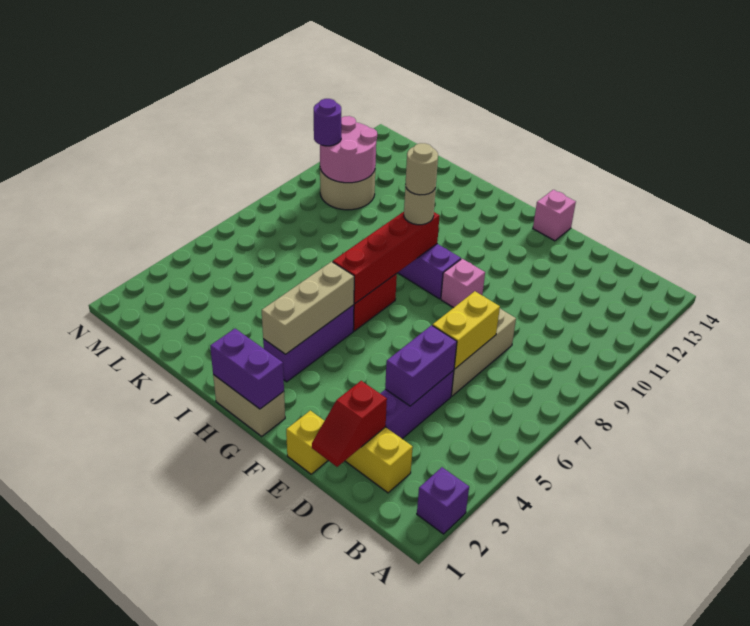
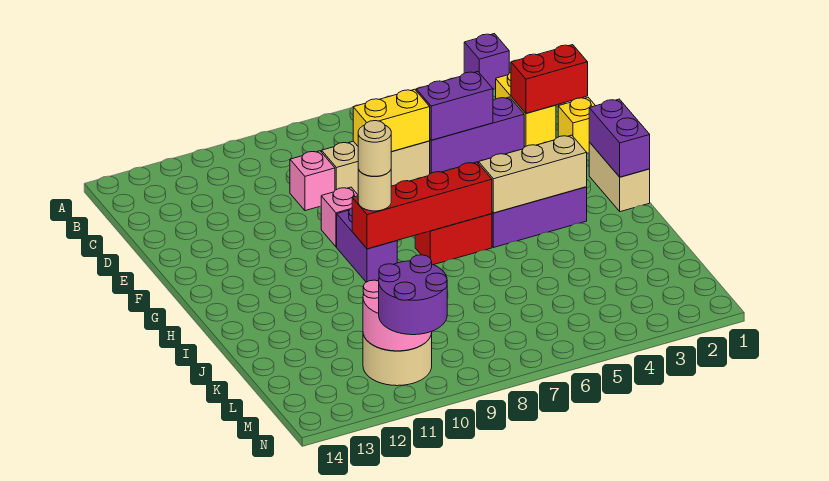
red 1x2 slope [312,381,387,467] -> red 1x2 brick [511,45,588,113]
pink 1x1 brick [533,190,576,241] -> pink 1x1 brick moved to [290,151,335,211]
purple 1x1 round brick [314,99,341,146] -> purple 2x2 round brick [378,255,447,335]

